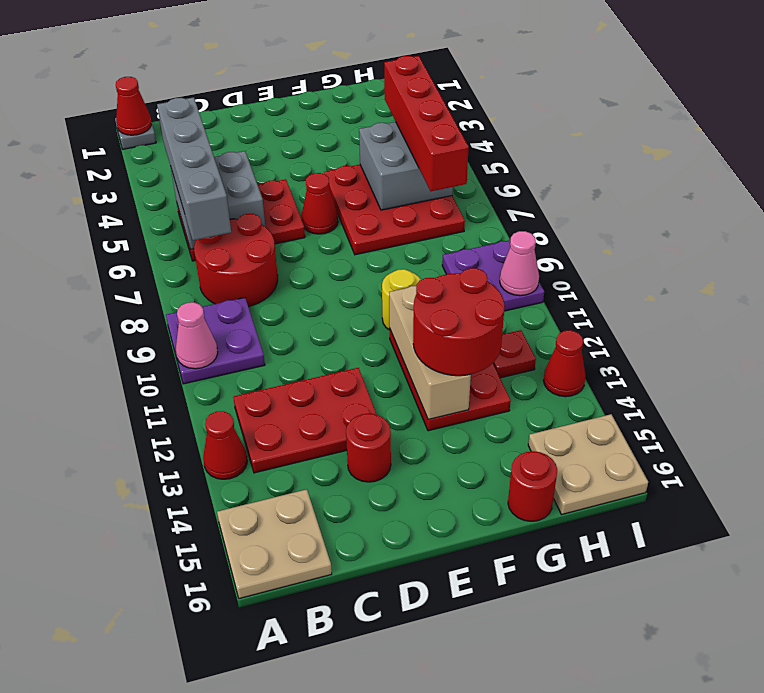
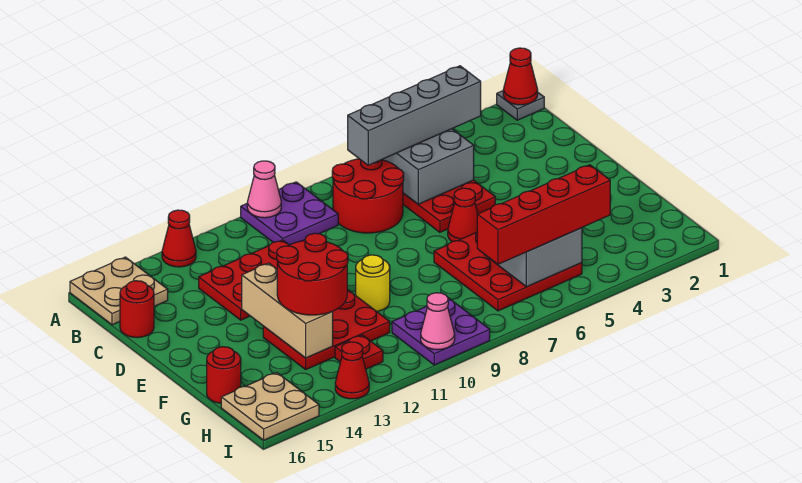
red 2x3 plate [233,368,377,473] -> red 2x3 plate turned to [199,240,289,320]
red 1x1 round brick [346,414,391,482] -> red 1x1 round brick moved to [120,281,154,338]
tan 1x3 brick [389,286,471,420] -> tan 1x3 brick turned to [242,263,333,358]

